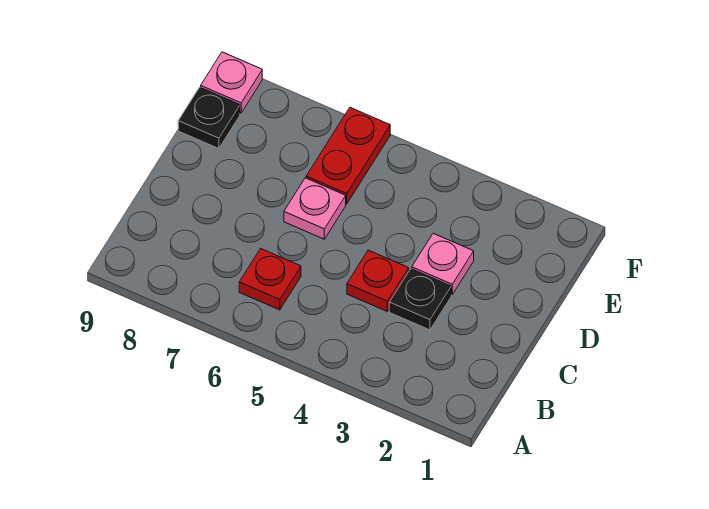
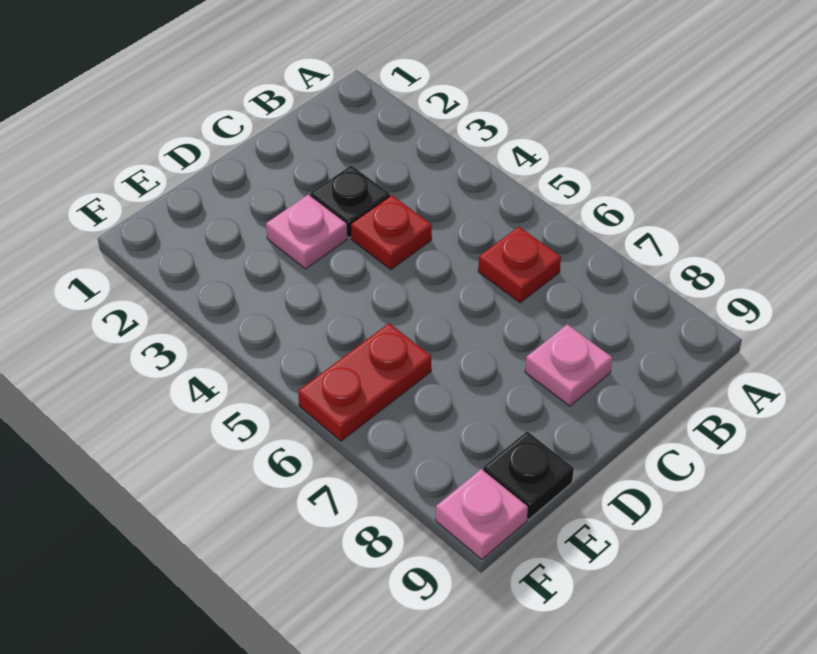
pink 1x1 plate [284,178,346,239] -> pink 1x1 plate moved to [525,324,612,406]

